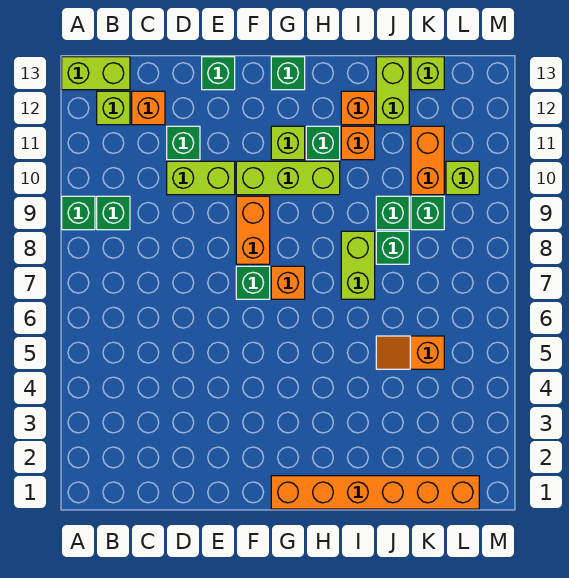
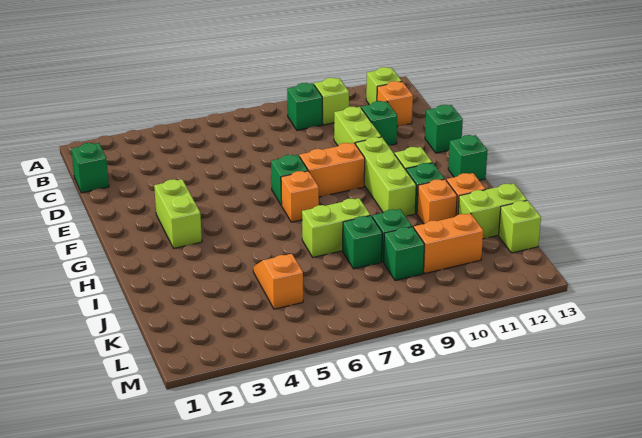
green 1x1 brick [62,196,95,230] -> green 1x1 brick moved to [71,143,109,193]
lime 1x2 brick [62,57,130,90] -> lime 1x2 brick moved to [154,179,202,248]
orange 1x6 brick [271,476,479,509] -> none
lime 1x1 brick [446,161,479,195] -> lime 1x1 brick moved to [314,78,349,125]

